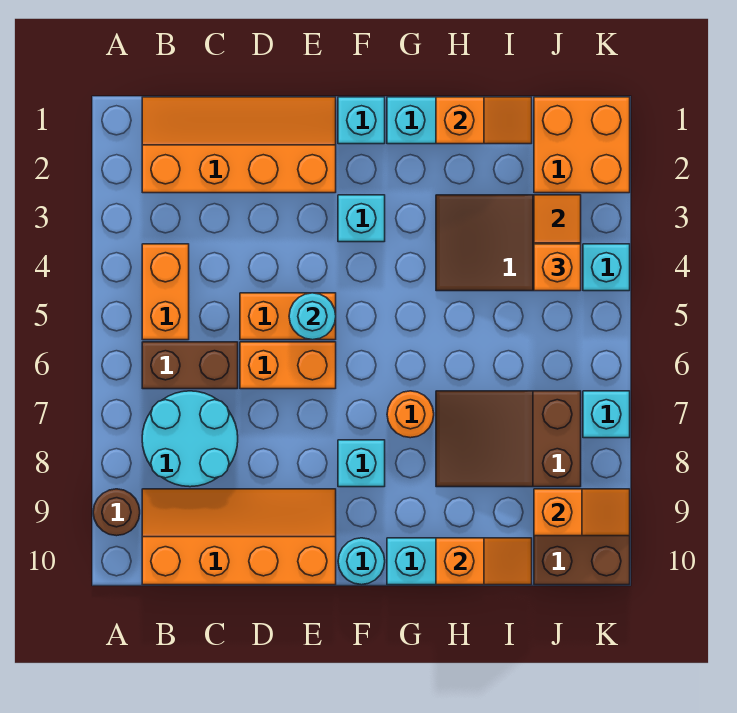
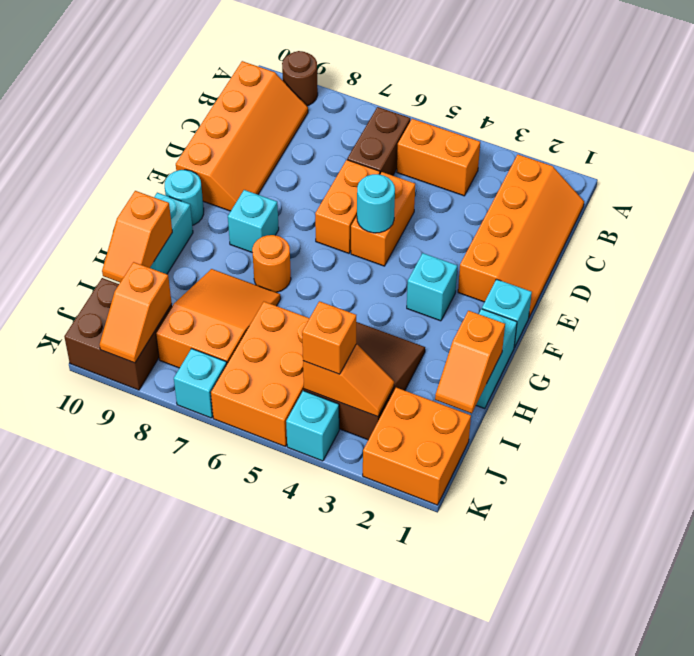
cyan 2x2 round brick [142,391,238,487] -> none
brown 2x3 slope [436,391,581,487] -> orange 2x3 slope [156,269,281,368]
none -> orange 2x3 brick [211,302,309,446]

